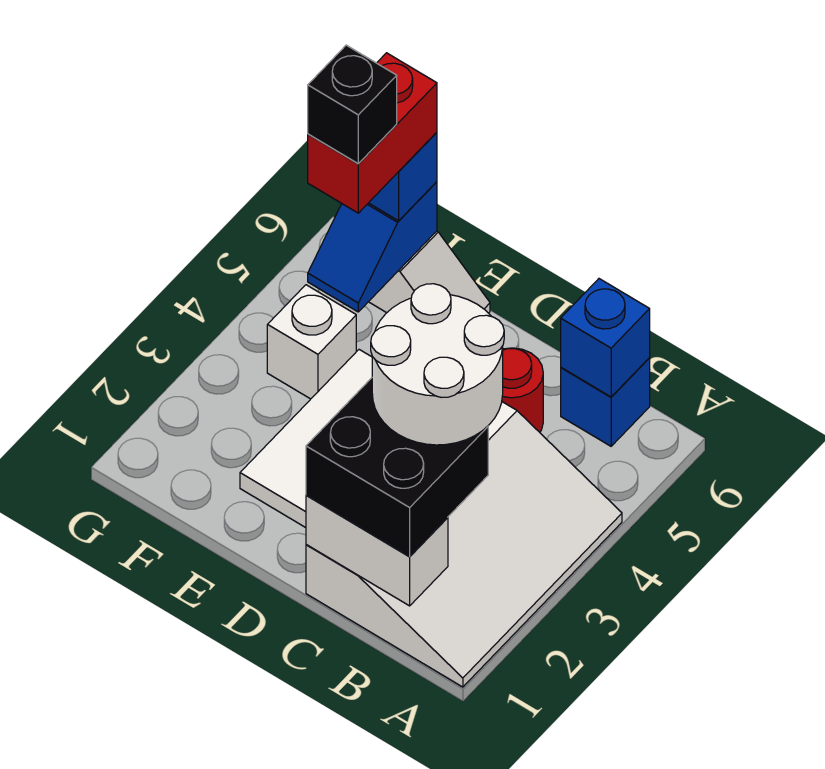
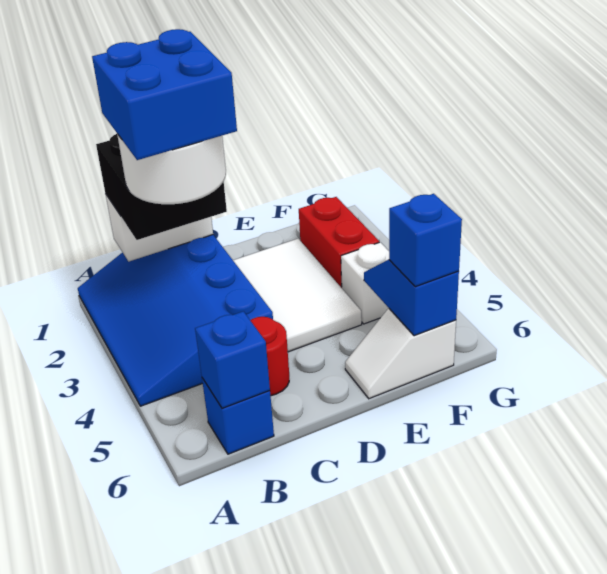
white 3x4 slope [306,402,622,687] -> blue 3x4 slope [78,235,273,406]
none -> blue 2x2 brick [92,29,237,160]
red 1x2 brick [308,53,437,213] -> red 1x2 brick moved to [299,197,379,288]
black 1x1 brick [308,45,397,164] -> none

